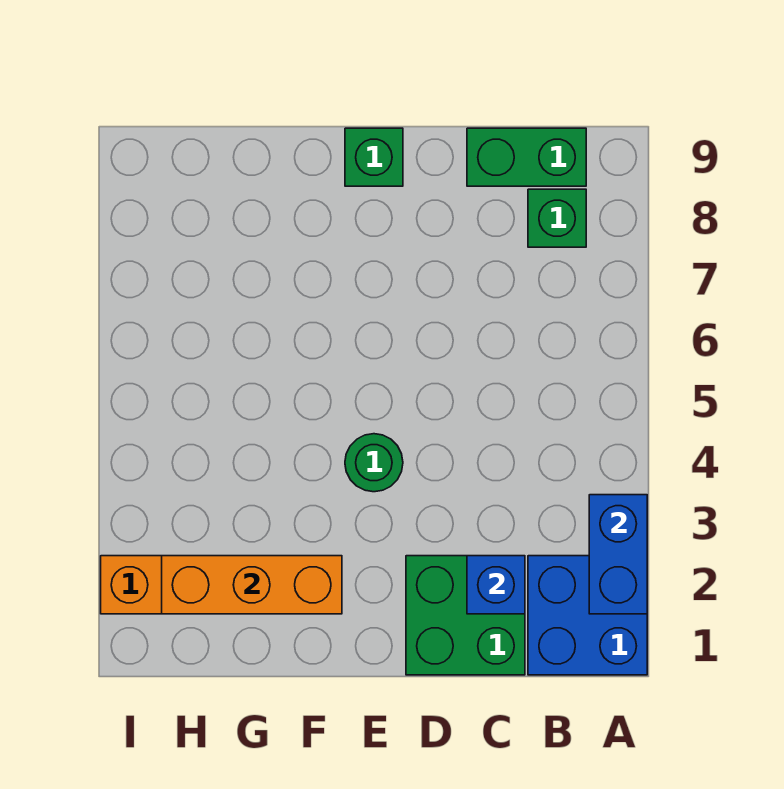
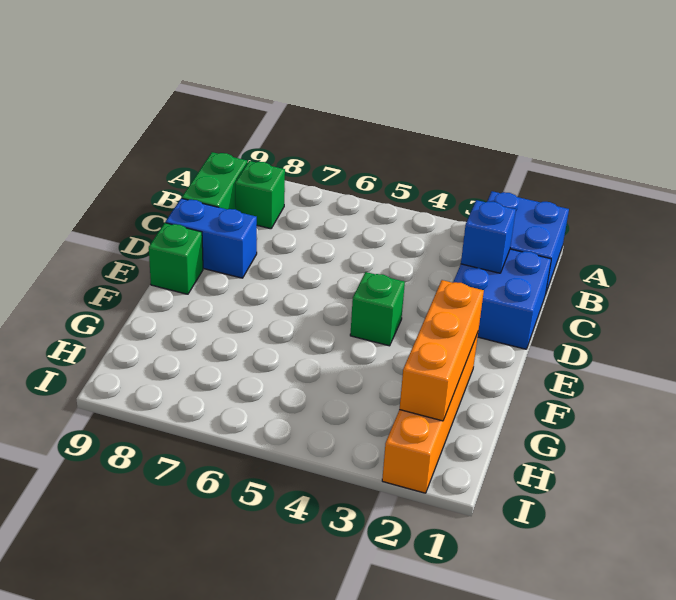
blue 1x2 brick [589,495,647,614] -> blue 1x2 brick moved to [166,198,257,278]
green 2x2 brick [406,556,525,675] -> blue 2x2 brick [453,249,551,349]
green 1x1 round brick [345,434,403,492] -> green 1x1 brick [350,272,405,346]

